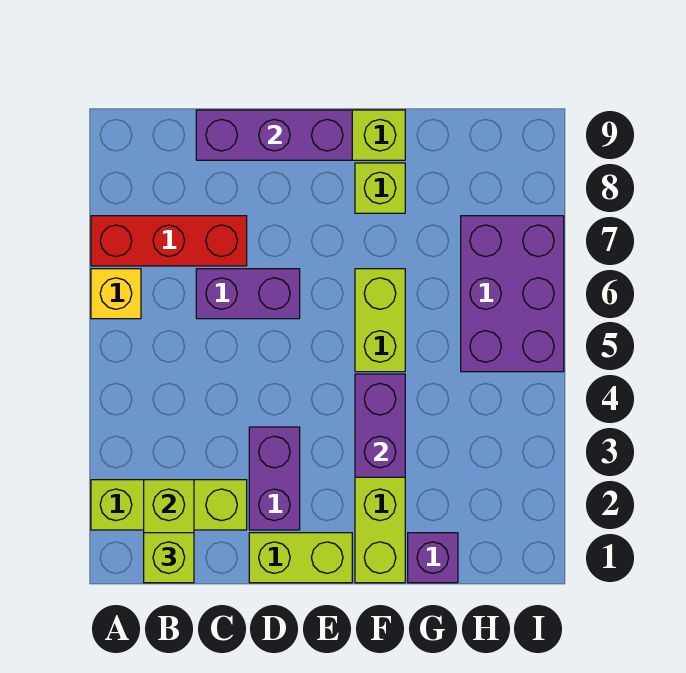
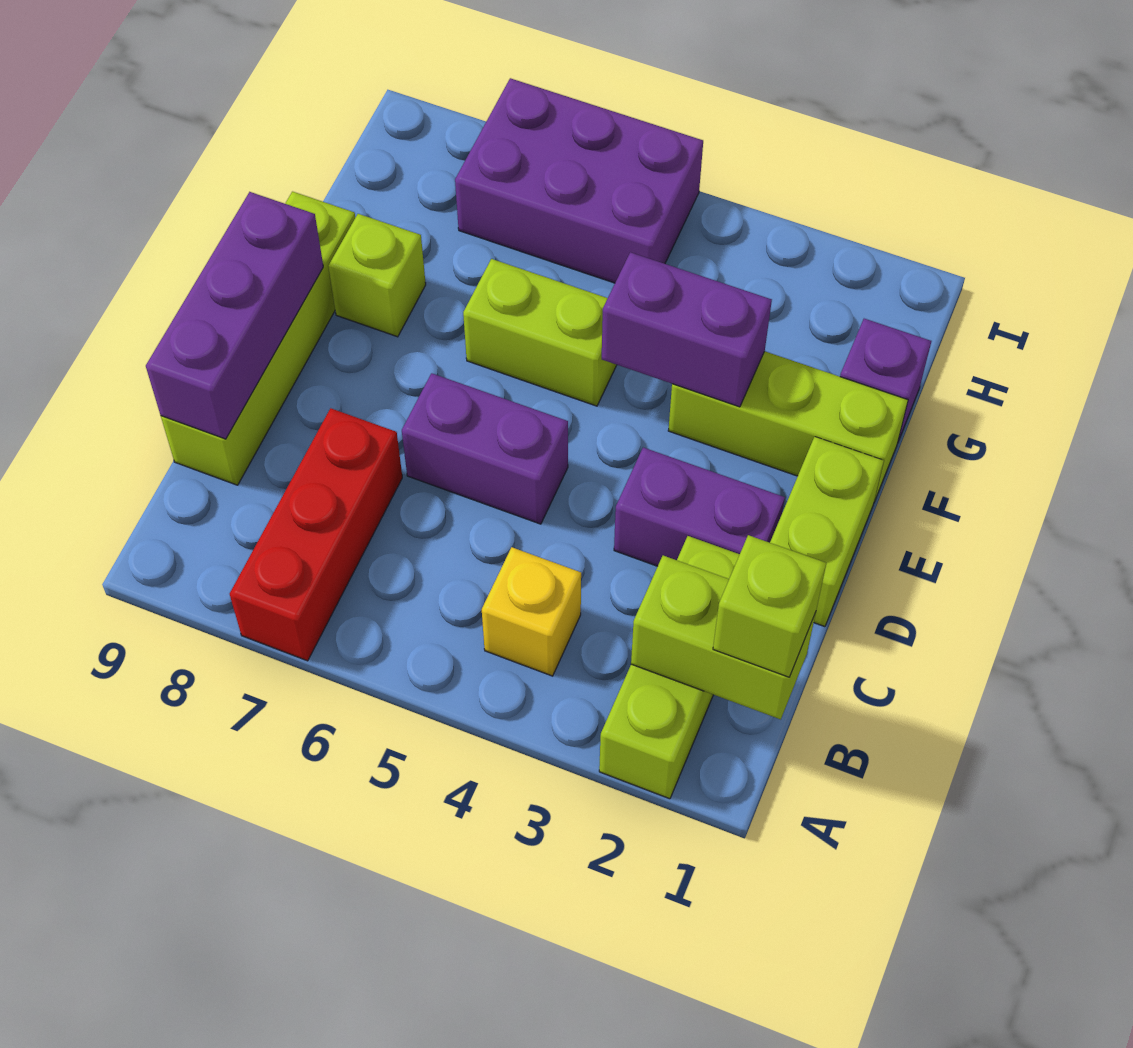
yellow 1x1 brick [91,269,141,319] -> yellow 1x1 brick moved to [482,547,581,676]
purple 1x2 brick [196,269,300,319] -> purple 1x2 brick turned to [402,373,568,524]

